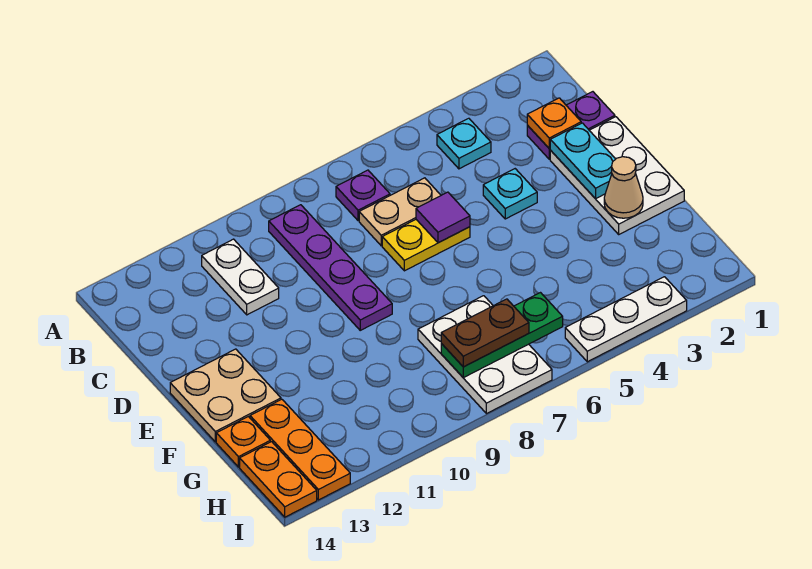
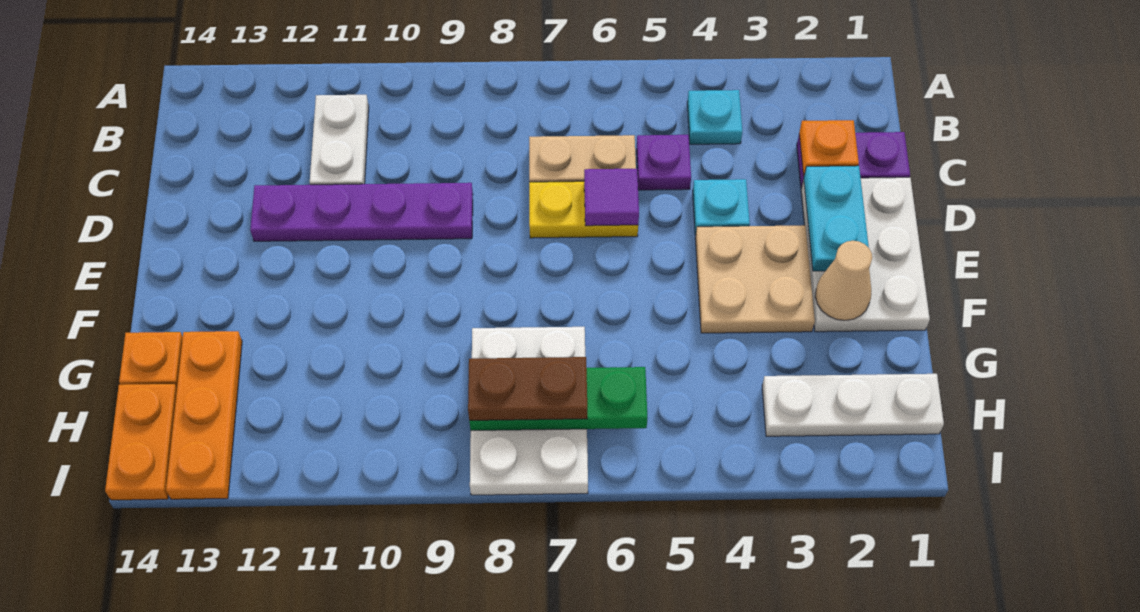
purple 1x1 plate [336,170,390,221] -> purple 1x1 plate moved to [637,135,691,190]
purple 1x4 plate [269,205,392,330] -> purple 1x4 plate turned to [250,183,473,241]
tan 2x2 plate [170,349,281,442] -> tan 2x2 plate moved to [695,225,815,333]
white 1x3 plate [565,277,687,362] -> white 1x3 plate moved to [762,374,944,436]

